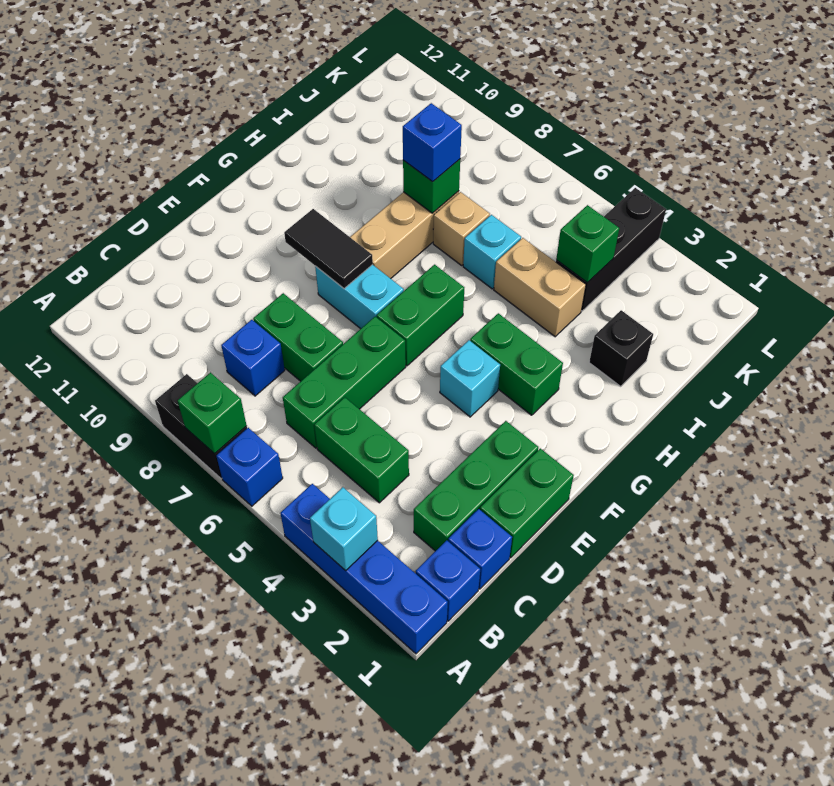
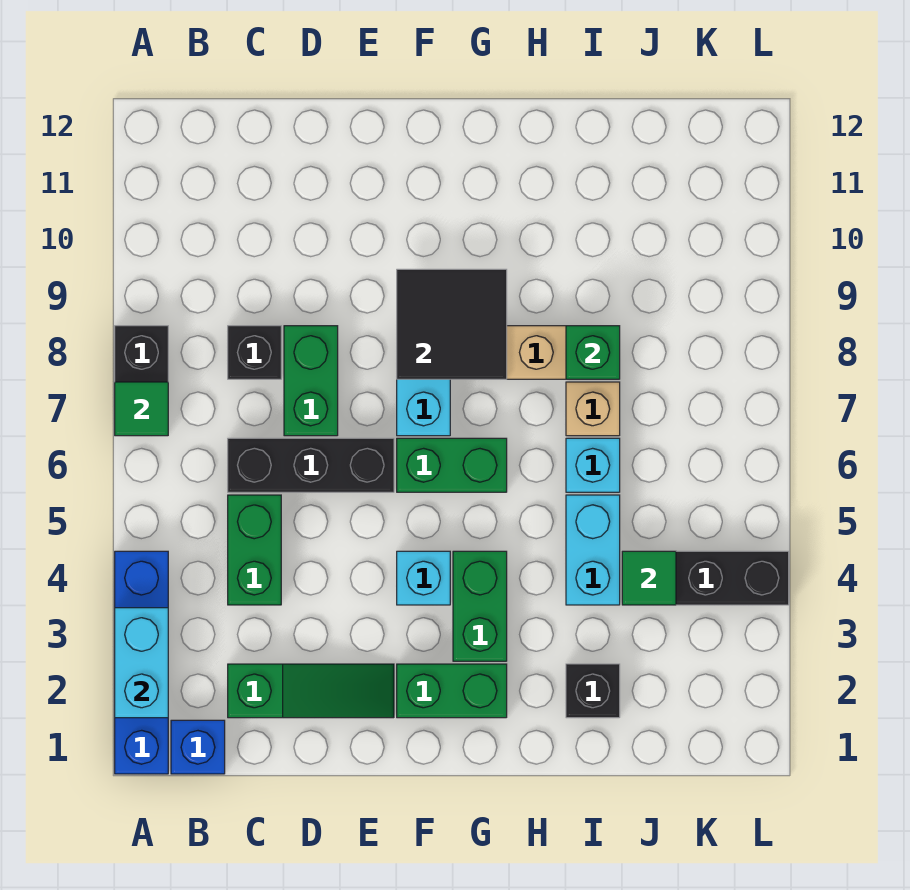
cyan 1x1 brick [310,487,378,571] -> cyan 1x2 brick [115,608,168,718]
blue 1x1 brick [216,428,283,506] -> none
green 1x1 brick [177,373,247,454] -> green 1x1 tile [115,382,168,436]
blue 1x1 brick [448,509,512,589] -> none
green 1x3 brick [414,421,538,551] -> green 1x3 slope [228,664,394,718]
green 1x3 brick [283,317,406,448] -> black 1x3 brick [228,438,394,492]
blue 1x1 brick [221,320,285,396] -> black 1x1 brick [228,326,281,379]
green 1x2 brick [480,448,574,558] -> green 1x2 brick moved to [397,664,507,718]
black 1x2 tile [284,209,373,289] -> black 2x2 tile [397,269,507,379]
tan 1x2 brick [494,238,586,337] -> cyan 1x2 brick [566,495,620,605]
blue 1x1 brick [403,103,462,182] -> none
green 1x1 brick [556,205,619,282] -> green 1x1 tile [622,551,676,605]

